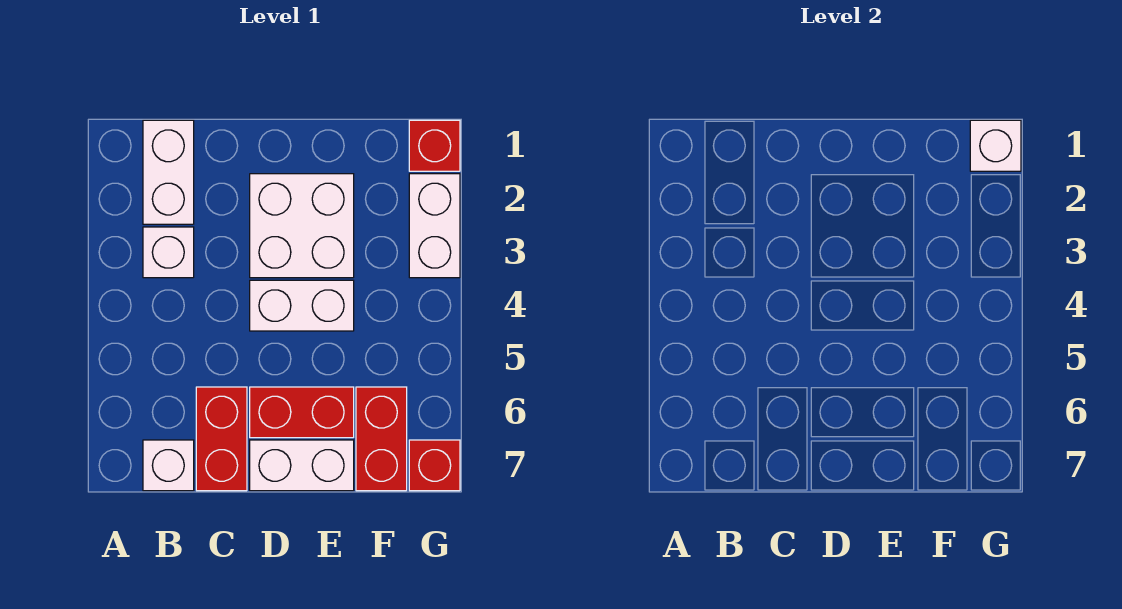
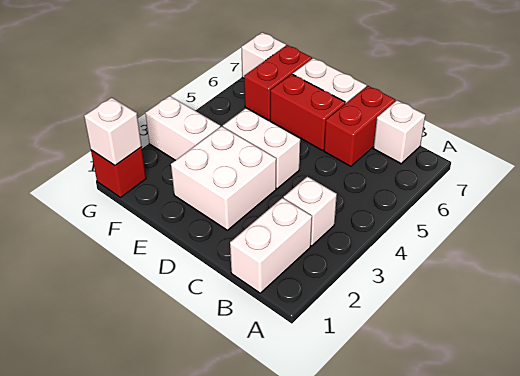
white 1x2 brick [409,174,460,278] -> white 1x2 brick turned to [145,96,220,160]
red 1x1 brick [409,440,460,491] -> white 1x1 brick [241,32,286,78]

